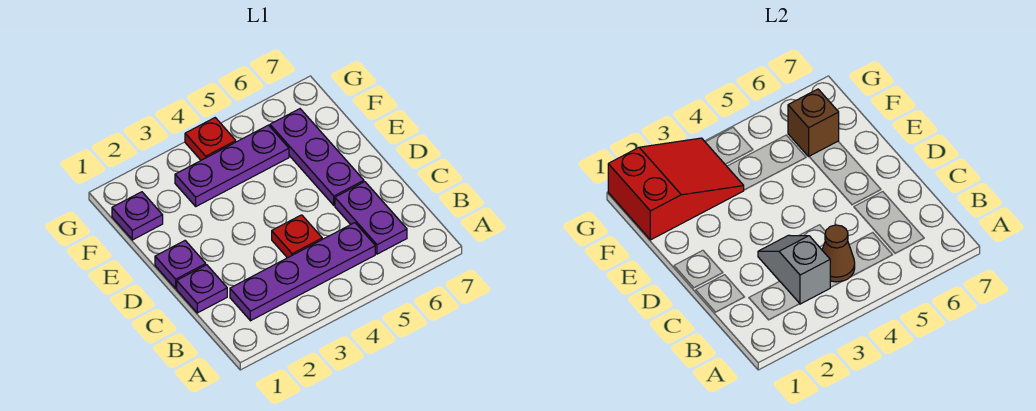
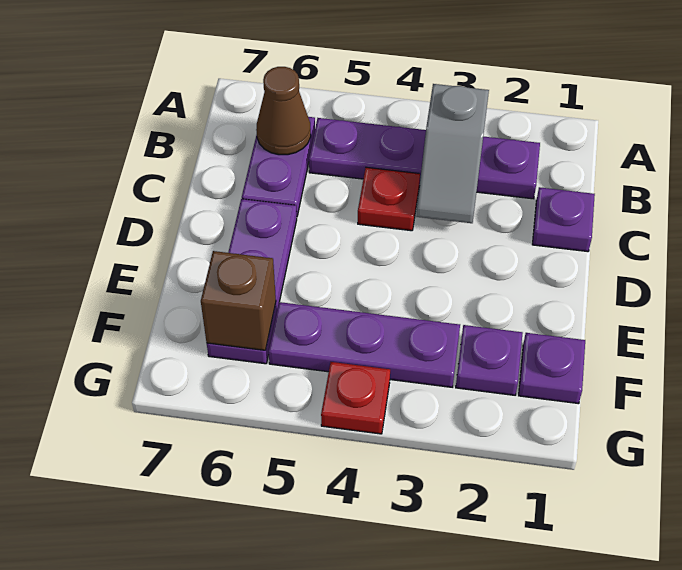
brown 1x1 cone [822,225,855,282] -> brown 1x1 cone moved to [256,67,311,155]
purple 1x1 plate [155,241,206,288] -> purple 1x1 plate moved to [456,325,523,395]
red 2x3 slope [608,138,744,240] -> none

